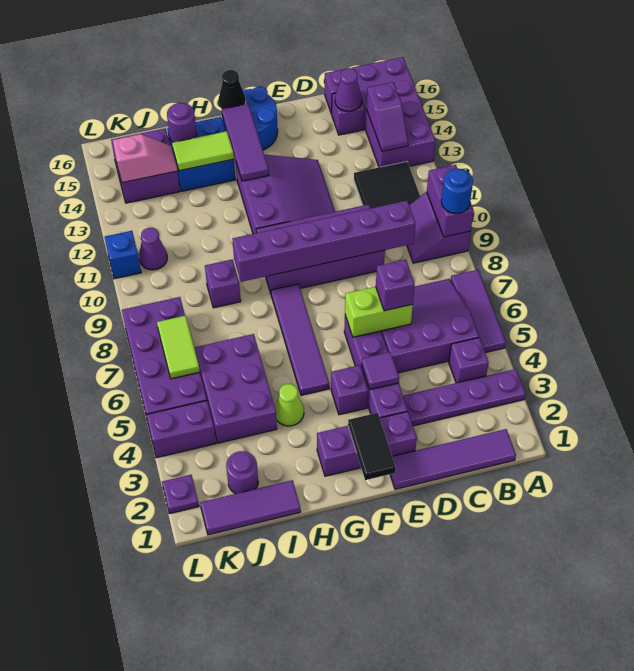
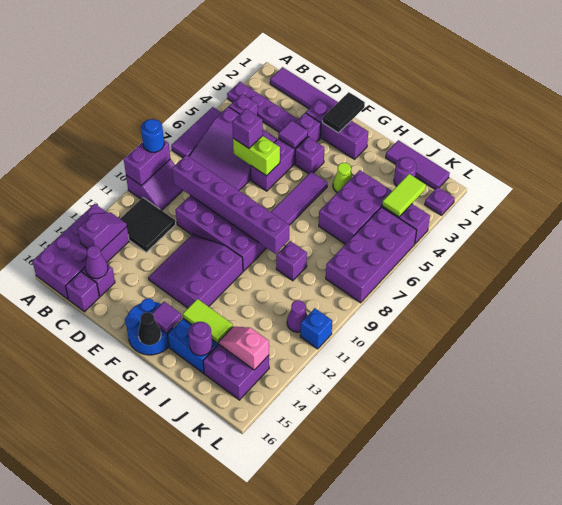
purple 1x3 tile [222,104,269,181] -> purple 1x1 tile [152,302,181,333]
lime 1x2 tile [157,316,200,379] -> lime 1x2 tile moved to [382,174,426,217]

